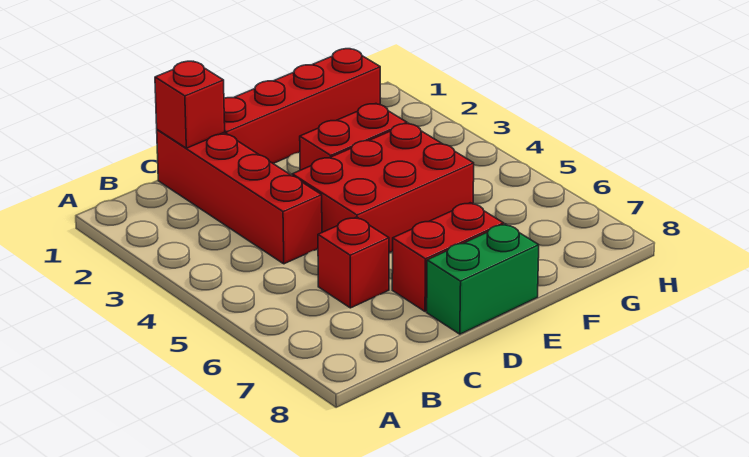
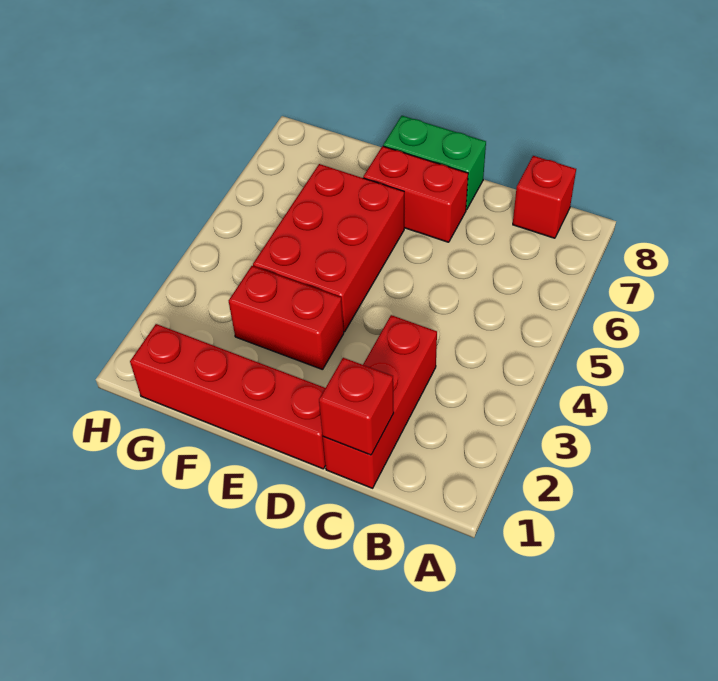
red 1x4 brick [157,130,322,264] -> red 1x3 brick [323,315,437,488]
red 1x1 brick [318,217,389,308] -> red 1x1 brick moved to [513,156,576,238]
red 2x3 brick [292,123,474,253] -> red 2x3 brick turned to [253,164,404,332]

